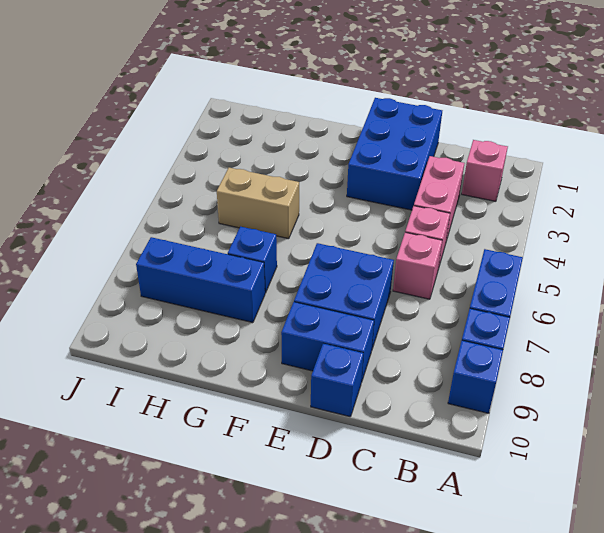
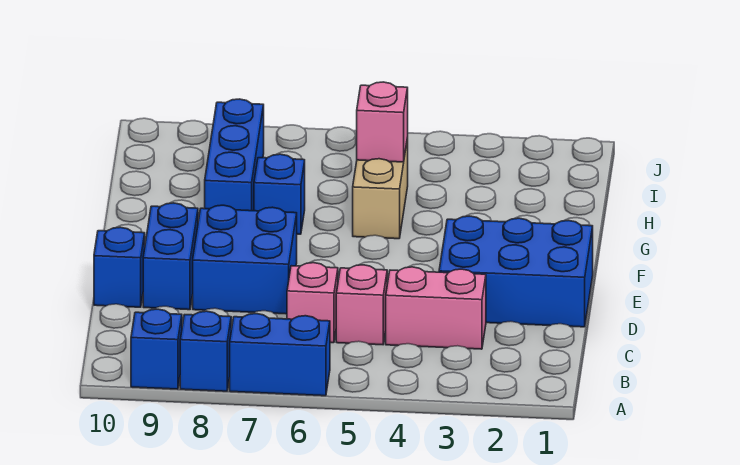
pink 1x1 brick [462,140,508,201] -> pink 1x1 brick moved to [357,82,408,162]

